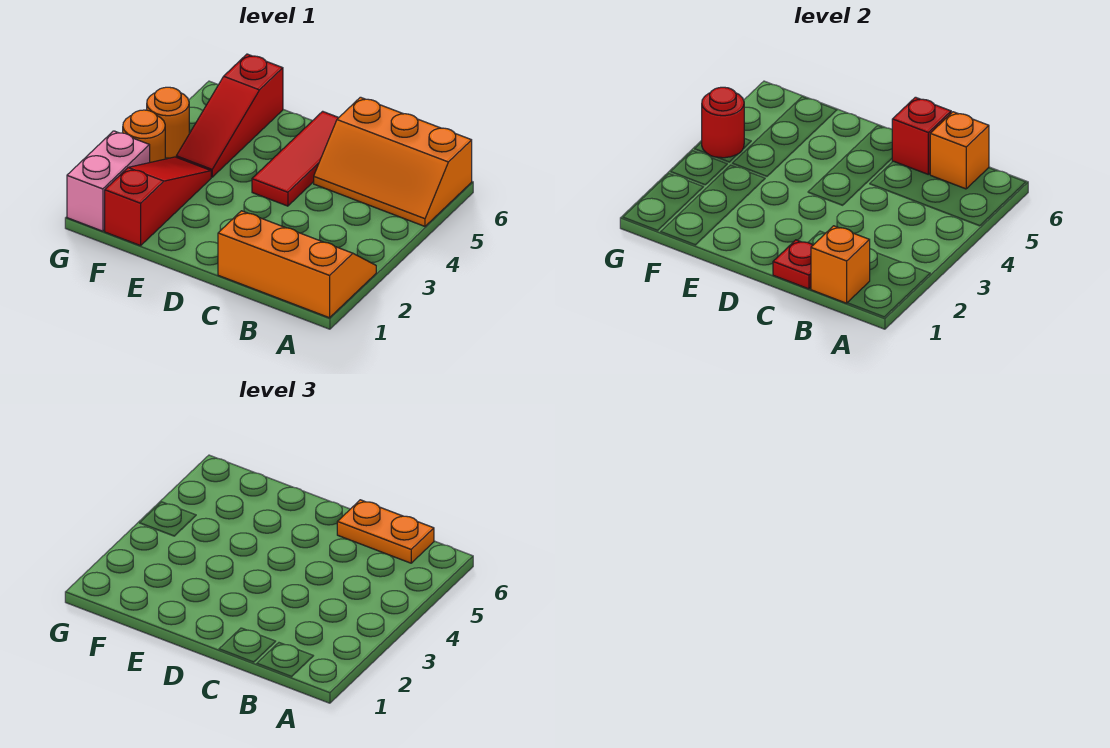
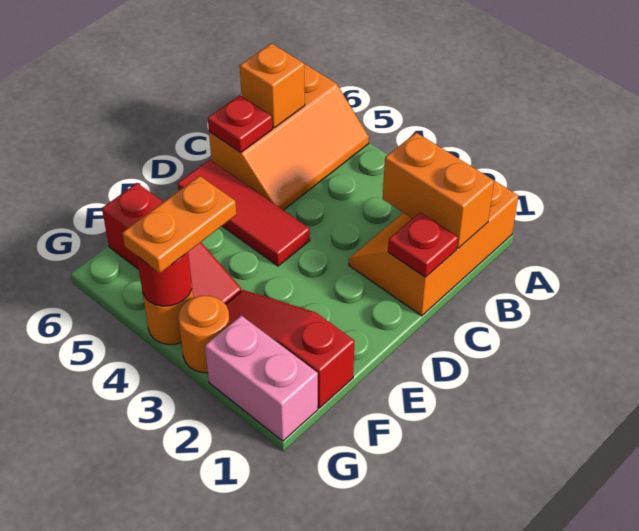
orange 1x1 brick [811,226,870,303] -> orange 1x2 brick [383,133,494,248]
orange 1x2 plate [337,500,434,563] -> orange 1x2 plate moved to [122,176,236,273]
red 1x1 brick [892,97,951,174] -> red 1x1 plate [208,95,272,152]

